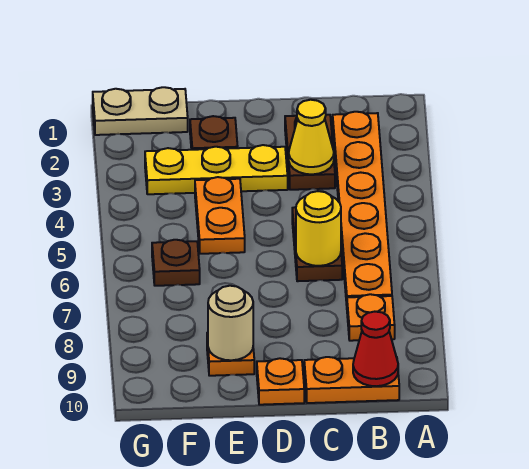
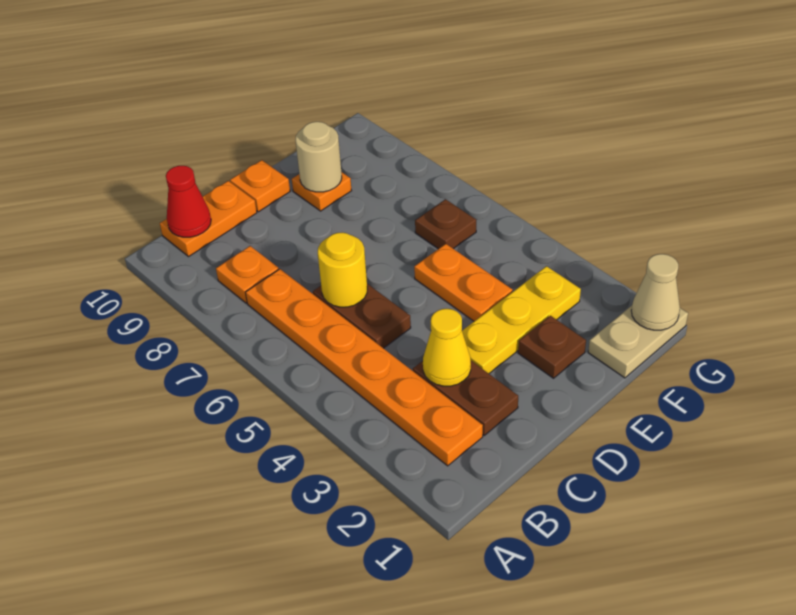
none -> tan 1x1 cone [631,254,680,330]

